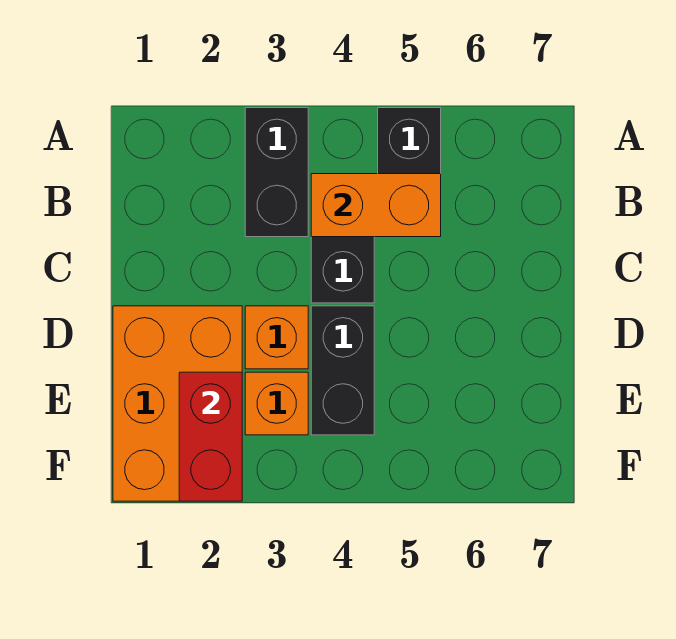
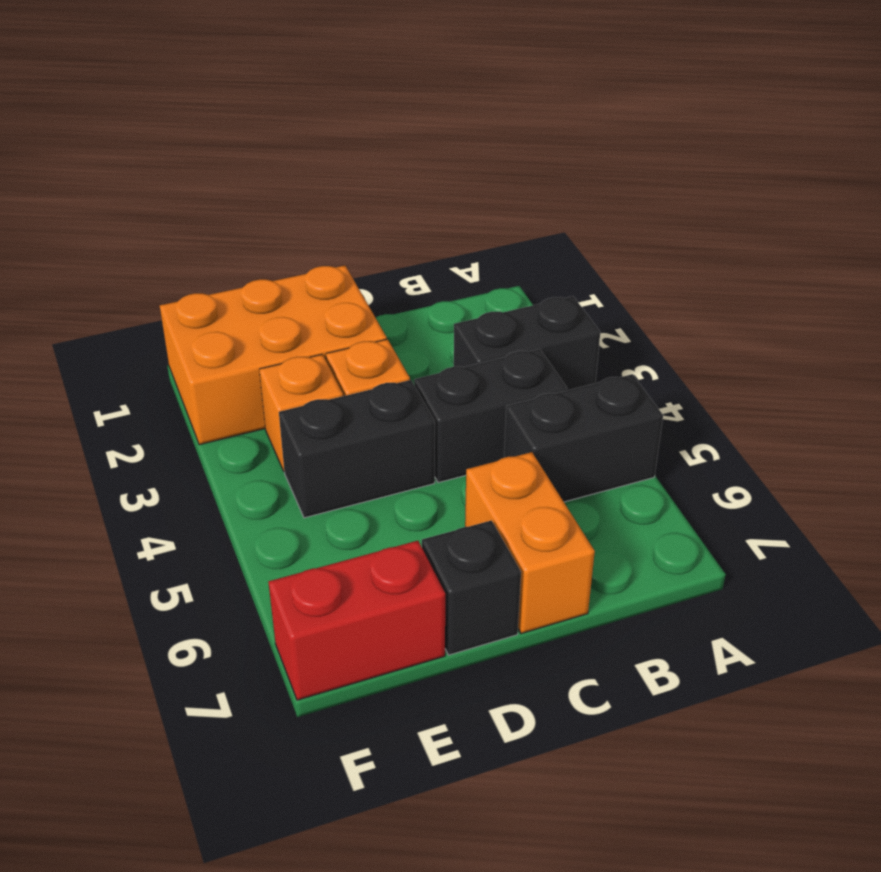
orange 1x2 brick [311,174,441,237] -> orange 1x2 brick moved to [465,452,595,634]
none -> black 1x1 brick [422,520,521,655]
red 1x2 brick [179,372,242,501] -> red 1x2 brick moved to [269,541,445,700]

